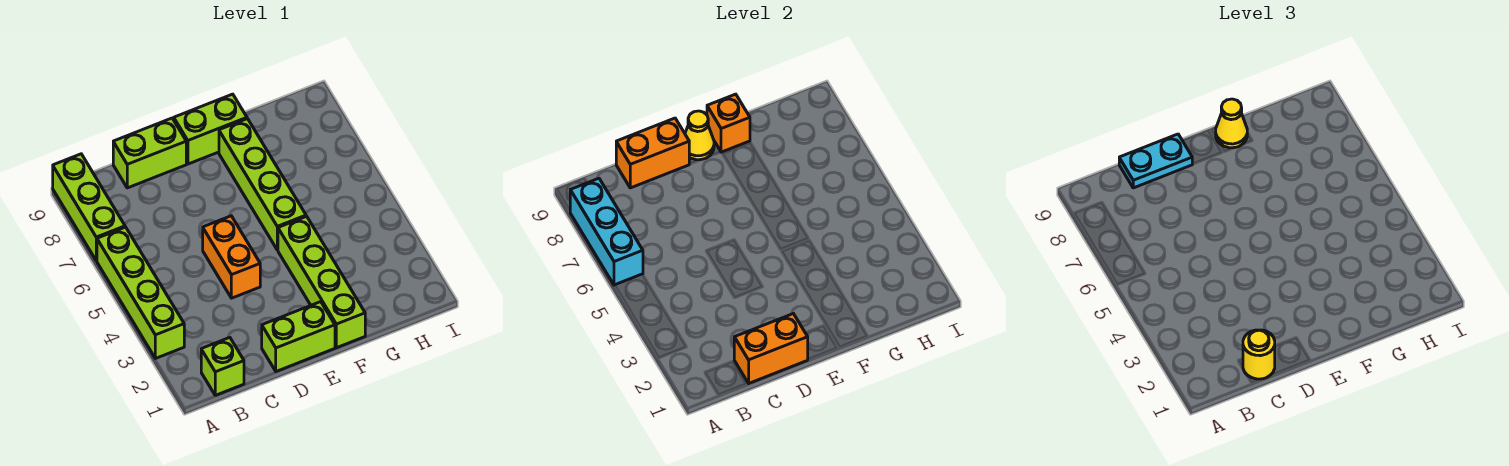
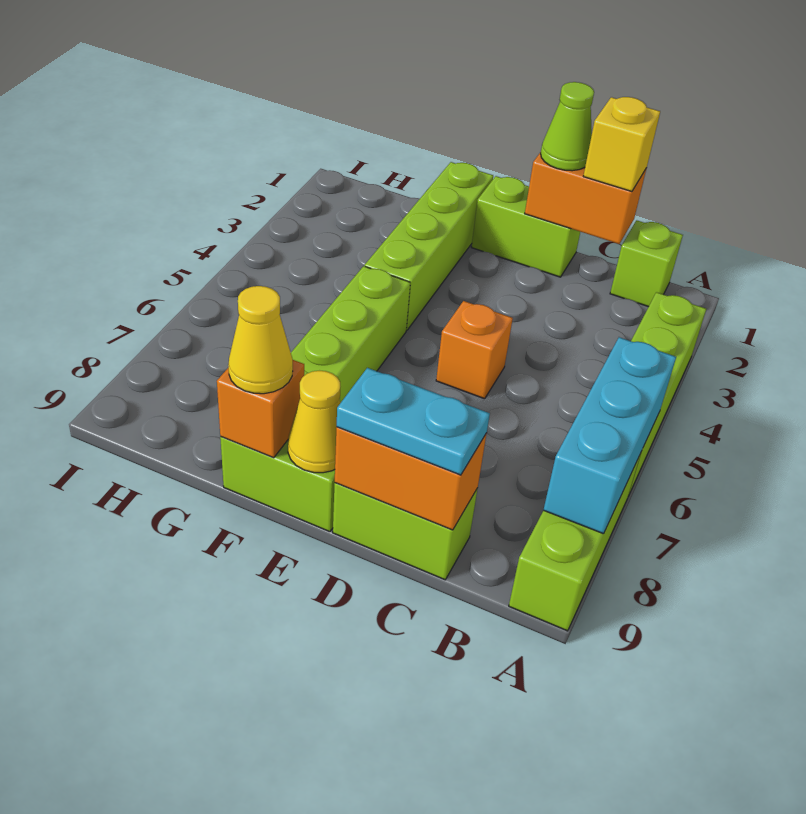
yellow 1x1 round brick [1243,330,1275,379] -> yellow 1x1 brick [583,97,660,192]
none -> lime 1x1 cone [541,82,594,171]
orange 1x2 brick [203,216,260,298] -> orange 1x1 brick [436,301,513,399]

